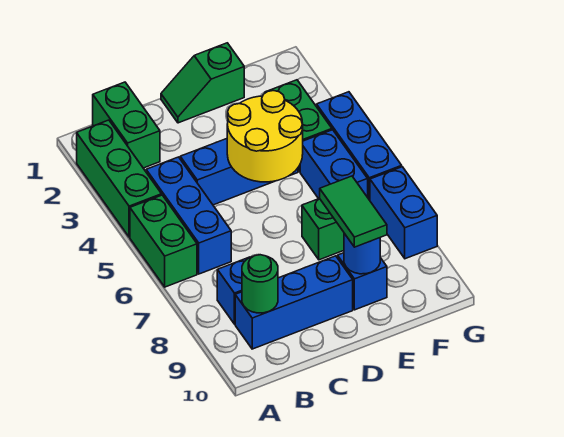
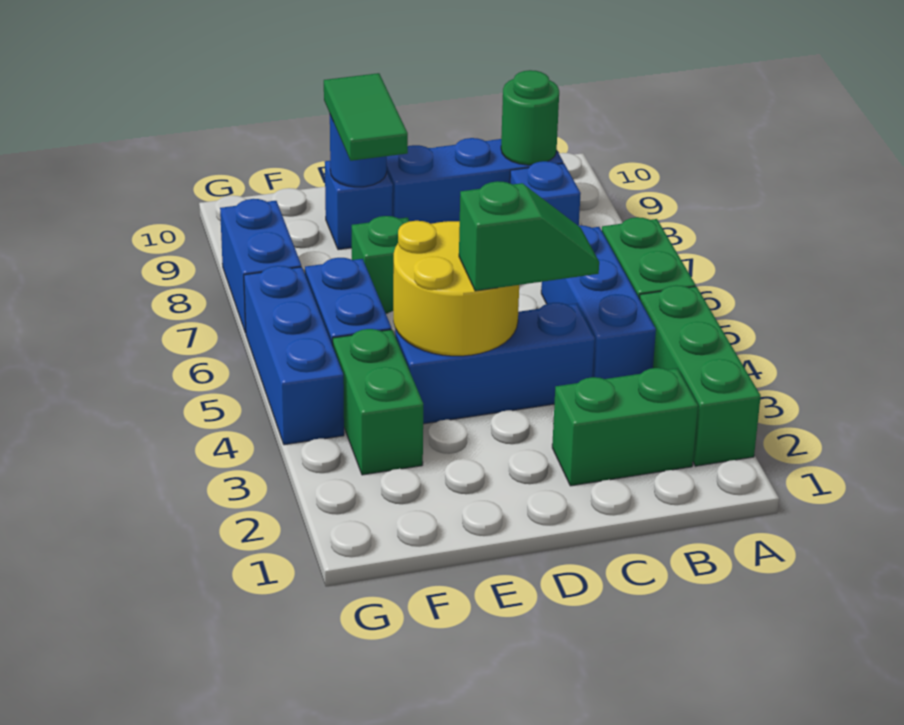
green 1x2 brick [93,82,160,168] -> green 1x2 brick turned to [552,368,698,486]
green 1x2 slope [161,43,244,123] -> green 1x2 slope moved to [459,181,599,291]

